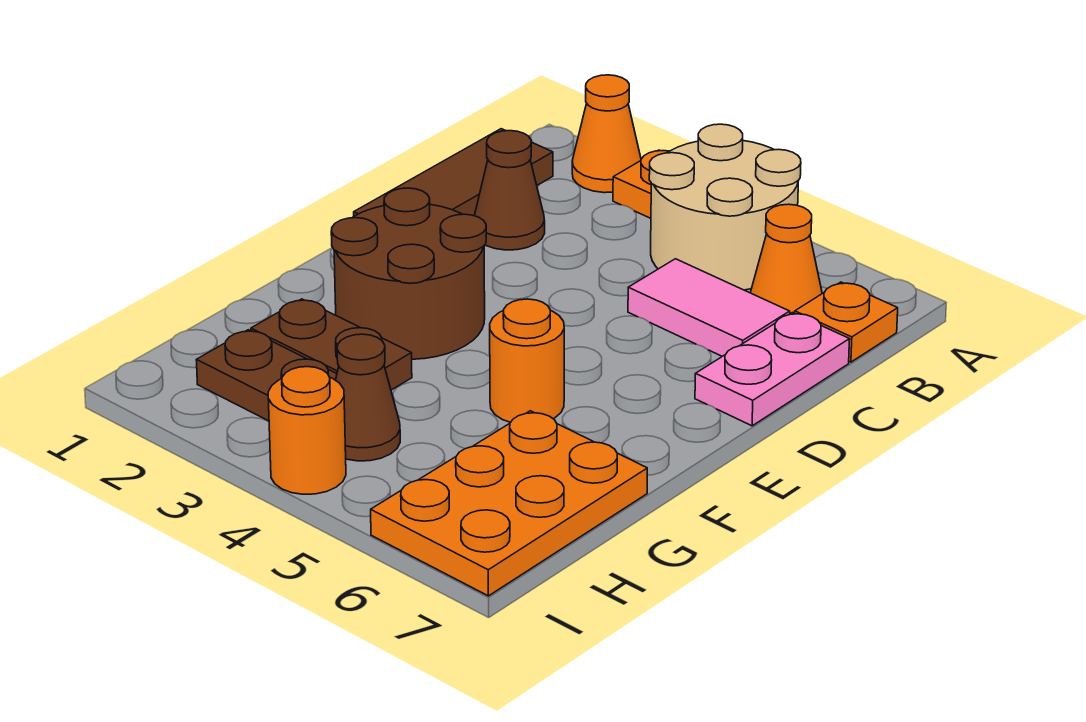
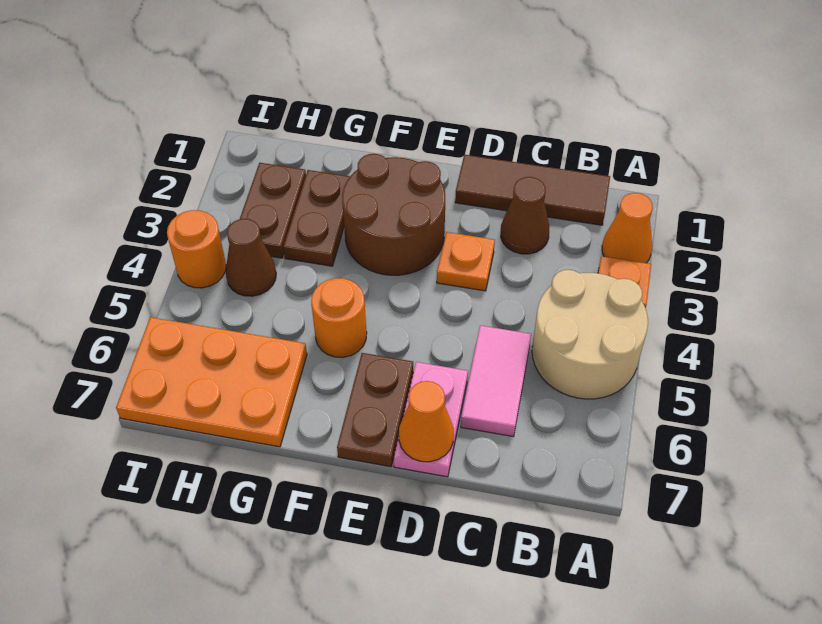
orange 1x1 cone [750,204,822,314] -> orange 1x1 cone moved to [399,381,454,462]
orange 1x1 plate [795,282,898,362] -> orange 1x1 plate moved to [437,232,495,291]
pink 1x2 plate [695,313,850,426] -> pink 1x2 plate turned to [394,362,468,477]
none -> brown 1x2 plate [337,353,413,467]

